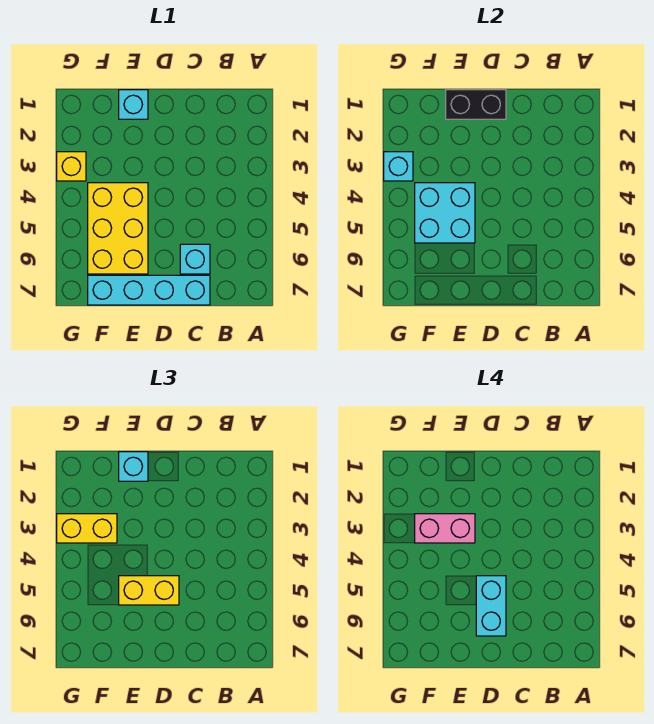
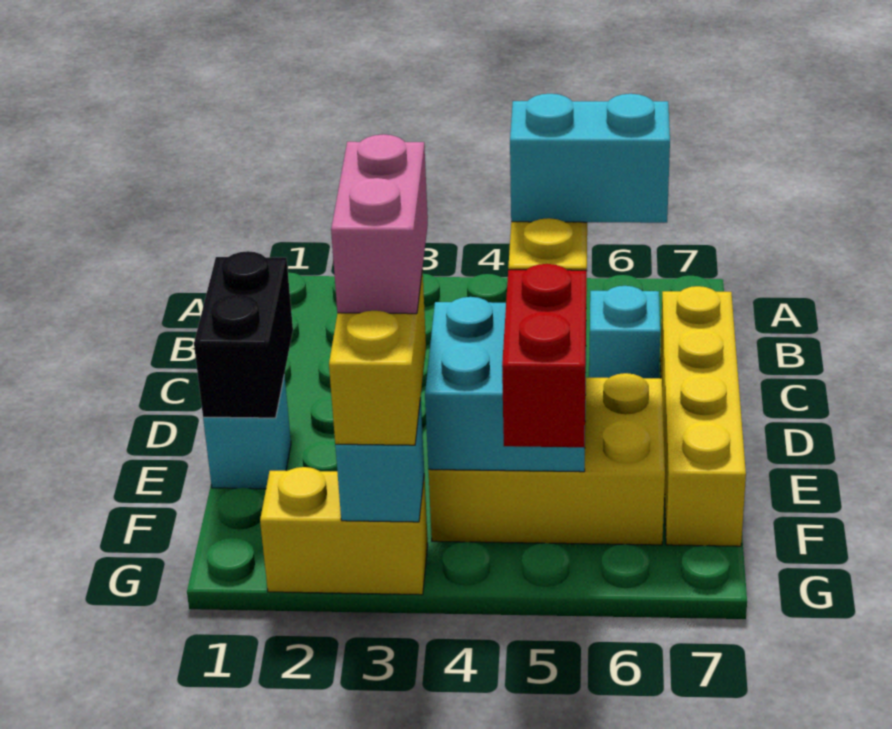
cyan 1x4 brick [88,275,210,305] -> yellow 1x4 brick [660,286,746,546]
cyan 1x1 brick [119,452,148,481] -> none
none -> red 1x2 brick [502,264,587,447]
yellow 1x1 brick [57,152,86,181] -> yellow 1x2 brick [260,467,428,595]

